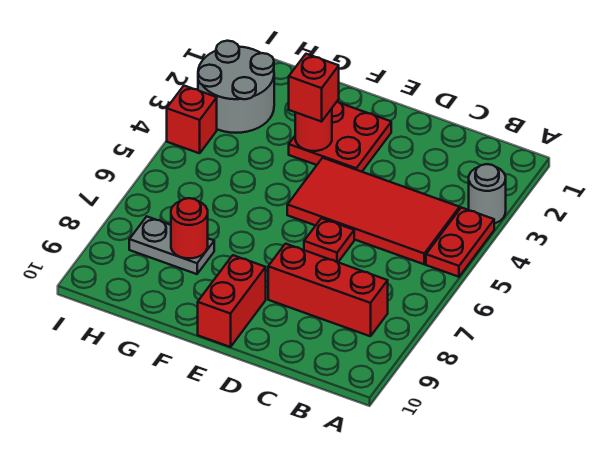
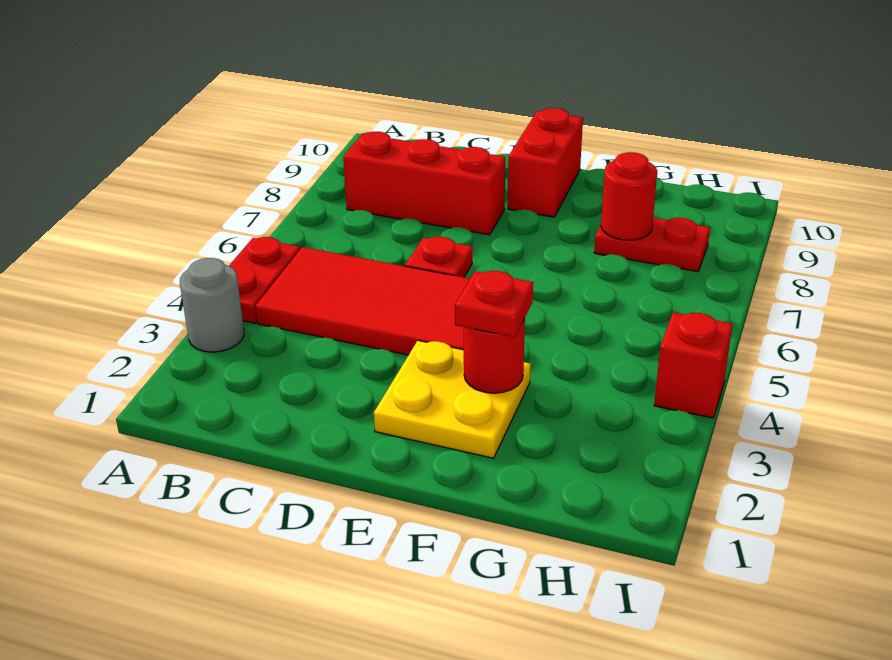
red 2x2 plate [289,102,391,172] -> yellow 2x2 plate [374,341,531,458]
red 1x1 brick [289,54,339,122] -> red 1x1 plate [455,271,533,337]
grey 1x2 plate [129,217,214,274] -> red 1x2 plate [594,218,710,272]
grey 2x2 round brick [198,41,274,133] -> none

